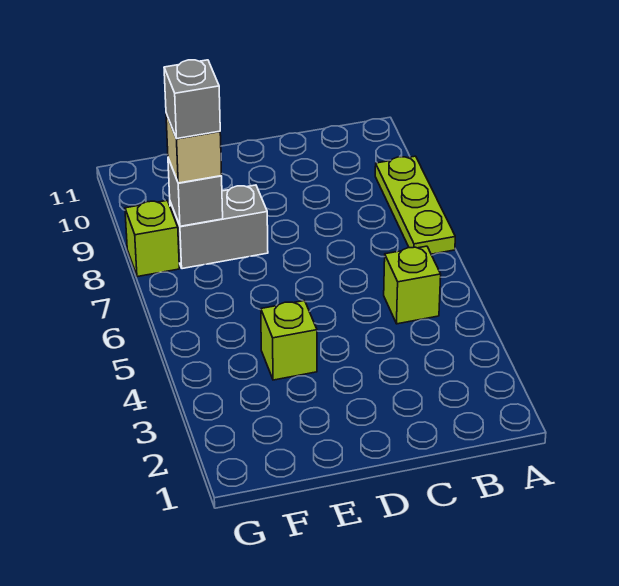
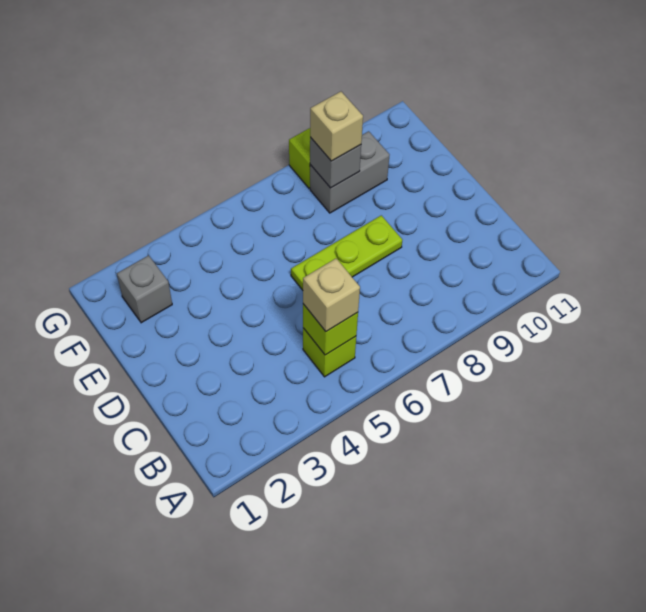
lime 1x3 plate [375,156,455,254] -> lime 1x3 plate moved to [291,215,402,290]
none -> tan 1x1 brick [303,259,360,332]
lime 1x1 brick [261,301,317,380] -> lime 1x1 brick moved to [303,304,358,355]
grey 1x2 brick [170,185,268,269] -> grey 1x2 brick turned to [310,131,389,213]
grey 1x1 brick [164,60,220,139] -> grey 1x1 brick moved to [117,255,172,323]

